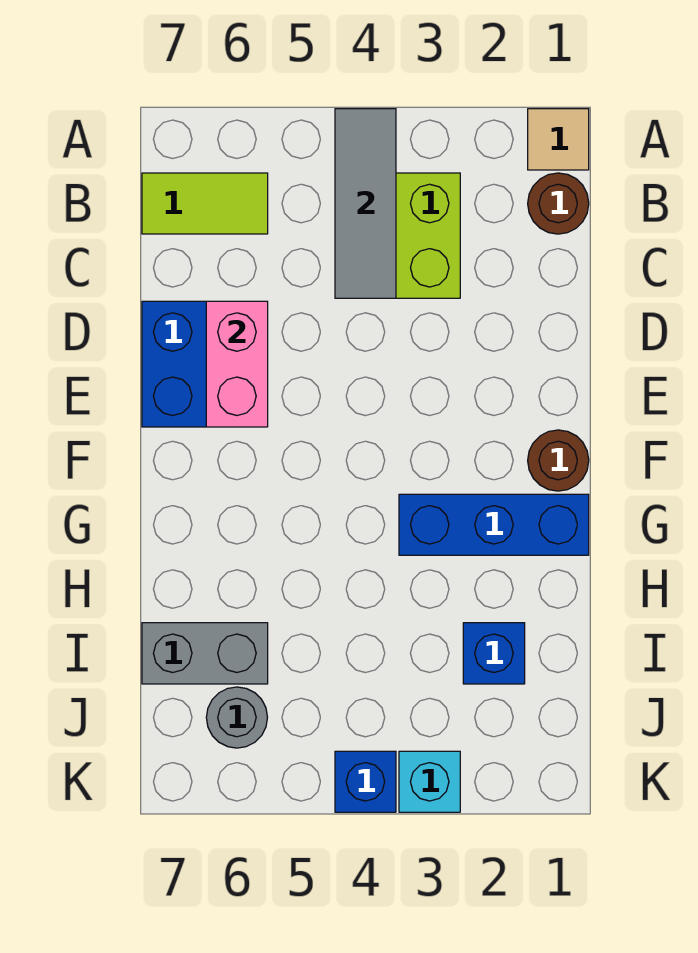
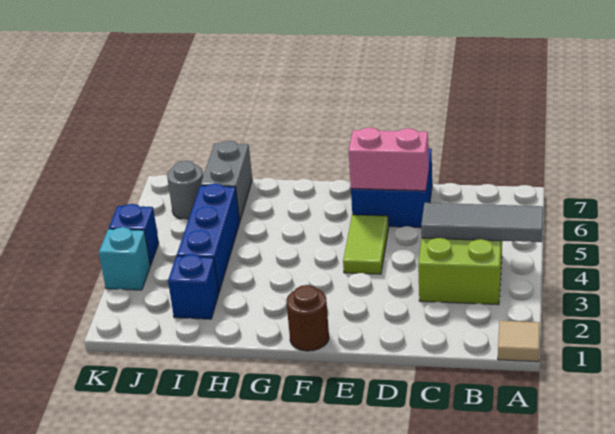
brown 1x1 round brick [528,173,589,234] -> none
lime 1x2 tile [142,173,268,234] -> lime 1x2 tile moved to [343,215,389,274]
blue 1x3 brick [399,494,589,555] -> blue 1x3 brick moved to [177,184,240,293]

